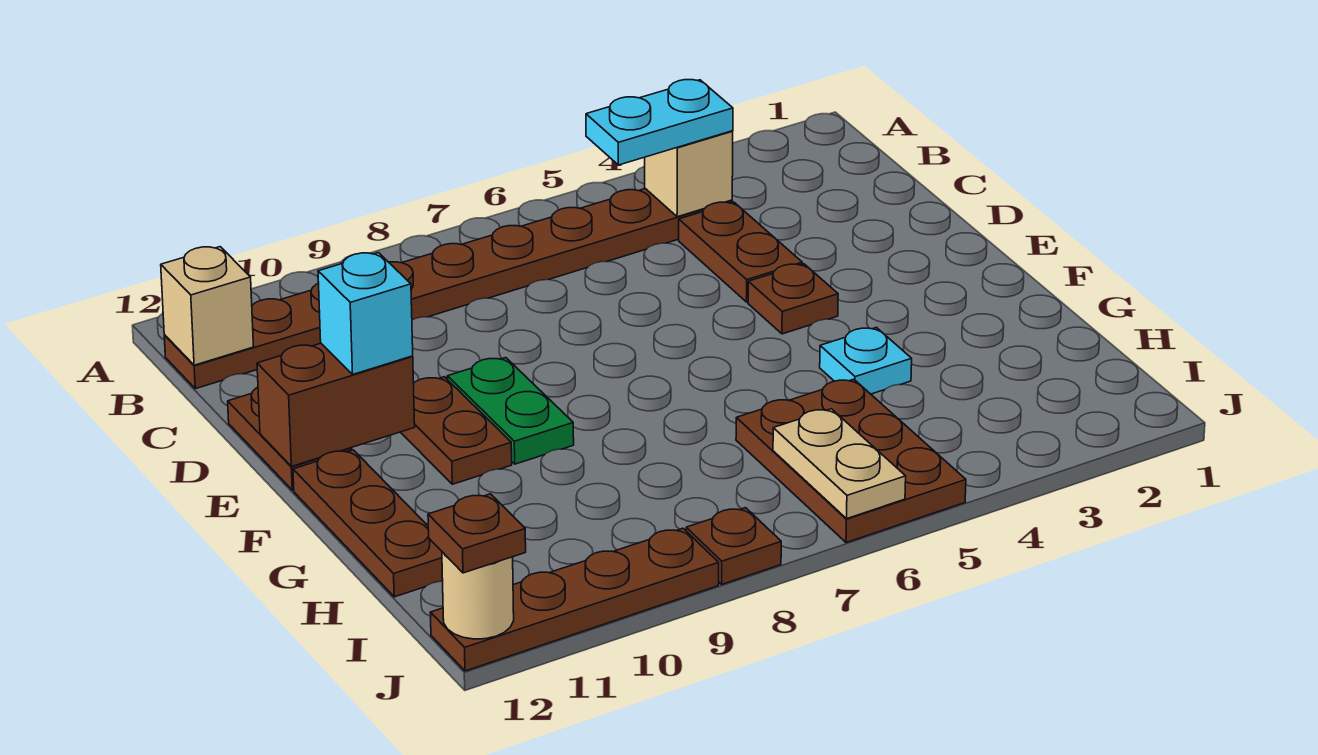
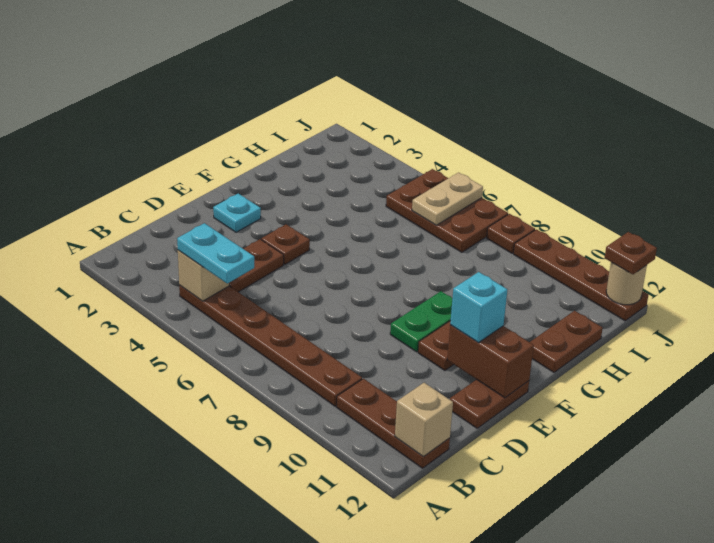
brown 1x3 plate [293,450,443,597] -> brown 1x2 plate [530,311,603,372]
cyan 1x1 plate [820,327,912,394] -> cyan 1x1 plate moved to [213,194,261,232]
brown 2x3 plate [736,379,966,543] -> brown 2x3 plate turned to [386,169,508,252]

